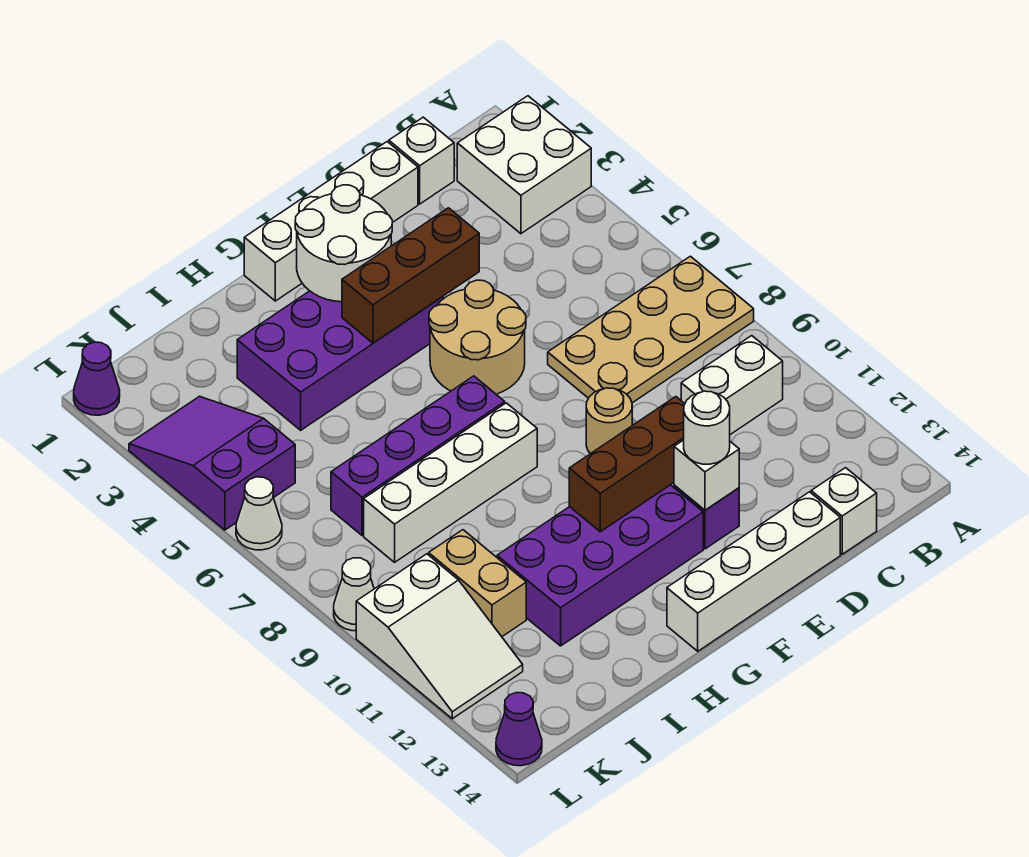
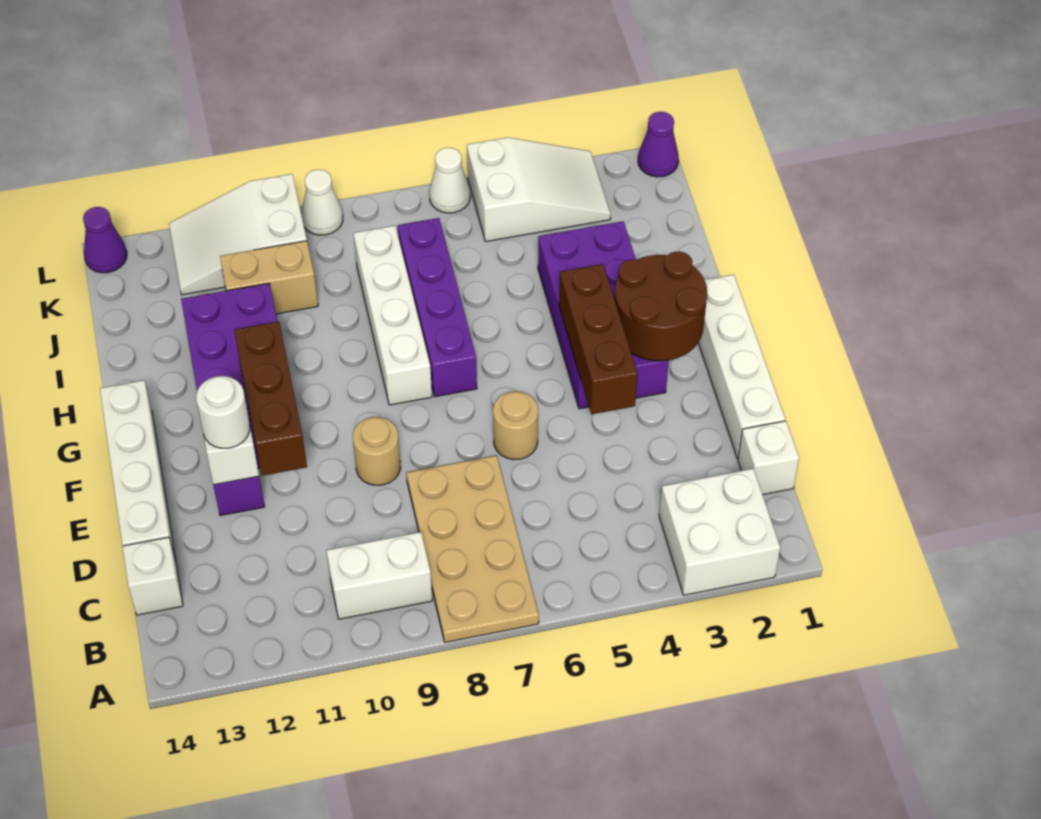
white 1x2 brick [681,336,783,435] -> white 1x2 brick turned to [326,532,432,619]
tan 2x2 round brick [429,280,526,394] -> tan 1x1 round brick [493,391,538,460]
white 2x2 round brick [295,185,392,302] -> brown 2x2 round brick [615,251,707,361]
purple 2x3 slope [129,396,295,530] -> white 2x3 slope [467,138,611,242]

